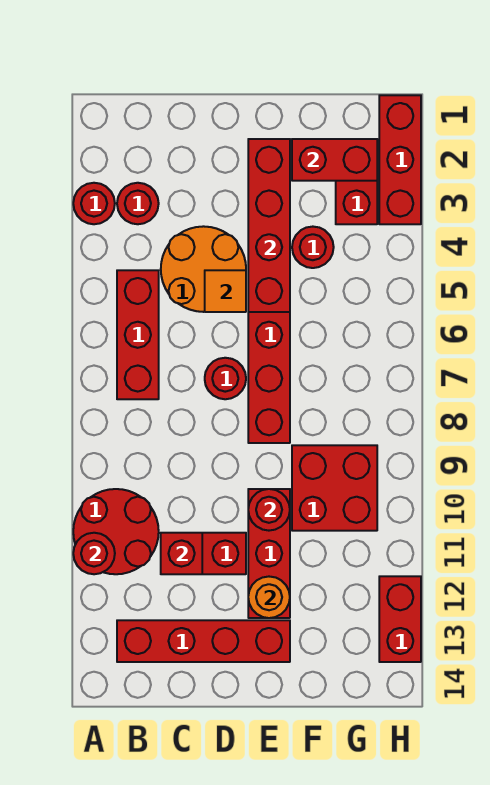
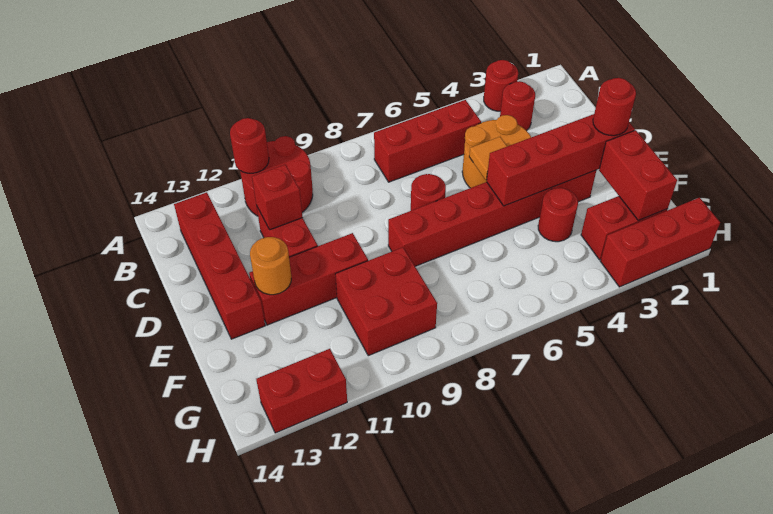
red 1x1 round brick [248,489,290,531] -> red 1x1 round brick moved to [593,78,636,136]

